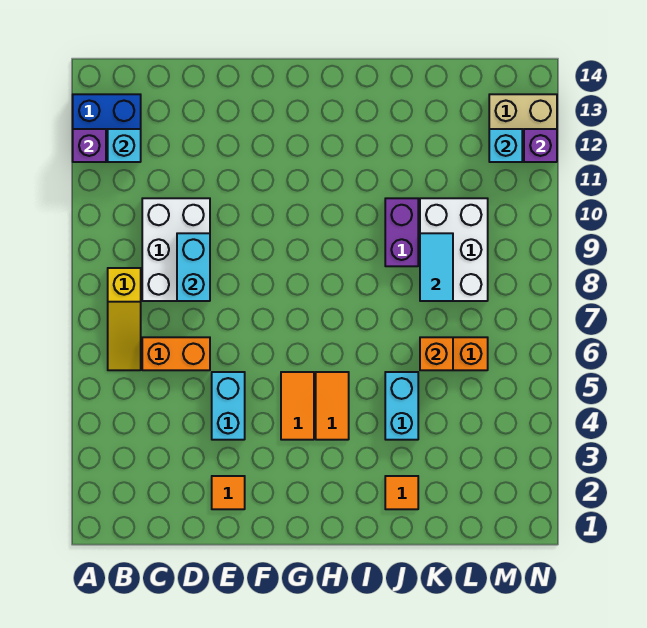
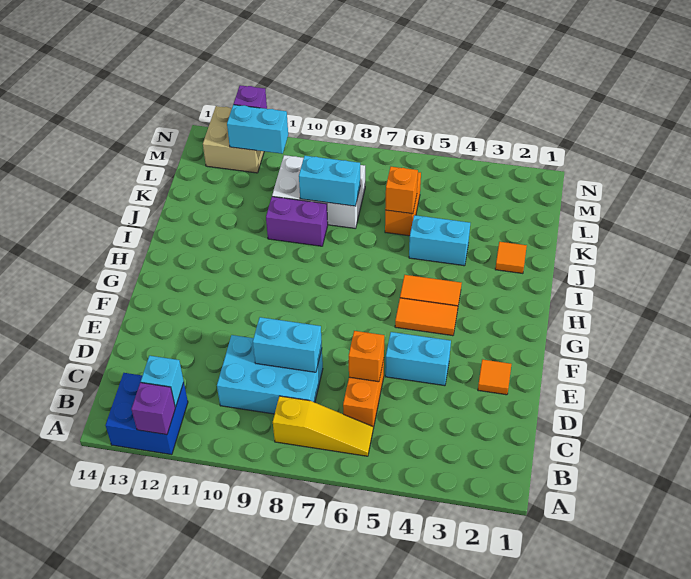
white 2x3 brick [142,198,210,301] -> cyan 2x3 brick [217,335,323,414]
none -> orange 1x1 brick [349,331,384,382]
cyan 1x2 tile [420,233,453,301] -> cyan 1x2 brick [299,156,360,206]
cyan 1x1 brick [489,129,522,162] -> cyan 1x2 brick [227,105,288,154]

